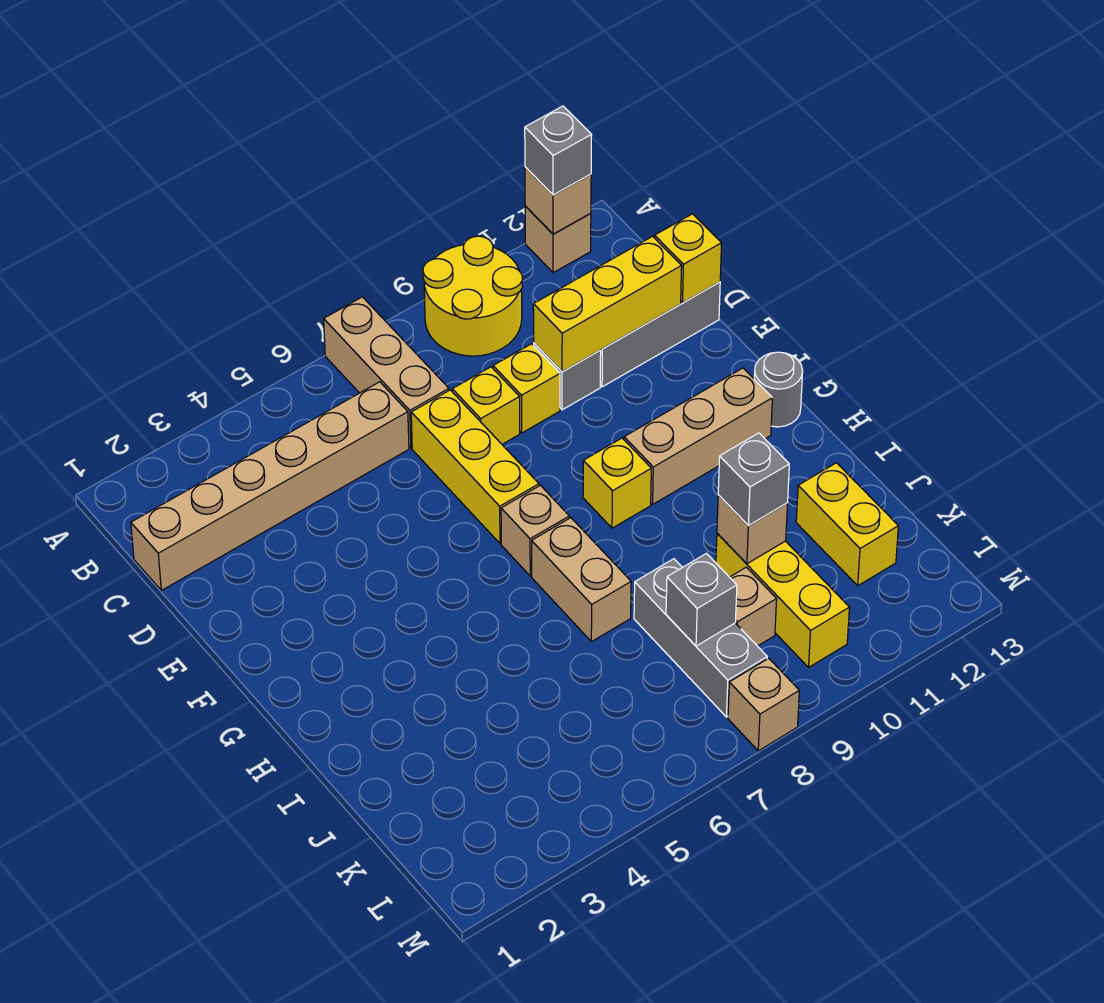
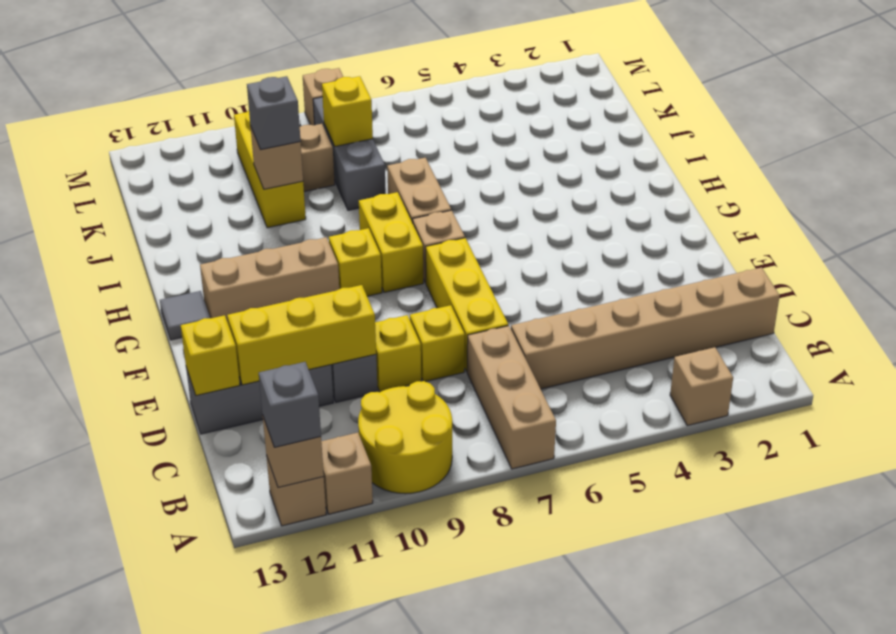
none -> tan 1x1 brick [670,347,733,426]
none -> tan 1x1 brick [321,433,373,514]
grey 1x1 round brick [754,352,803,427] -> grey 1x1 tile [160,291,210,340]
yellow 1x2 brick [796,463,898,586] -> yellow 1x2 brick moved to [359,192,423,292]
grey 1x1 brick [666,554,737,646] -> yellow 1x1 brick [322,76,373,146]

